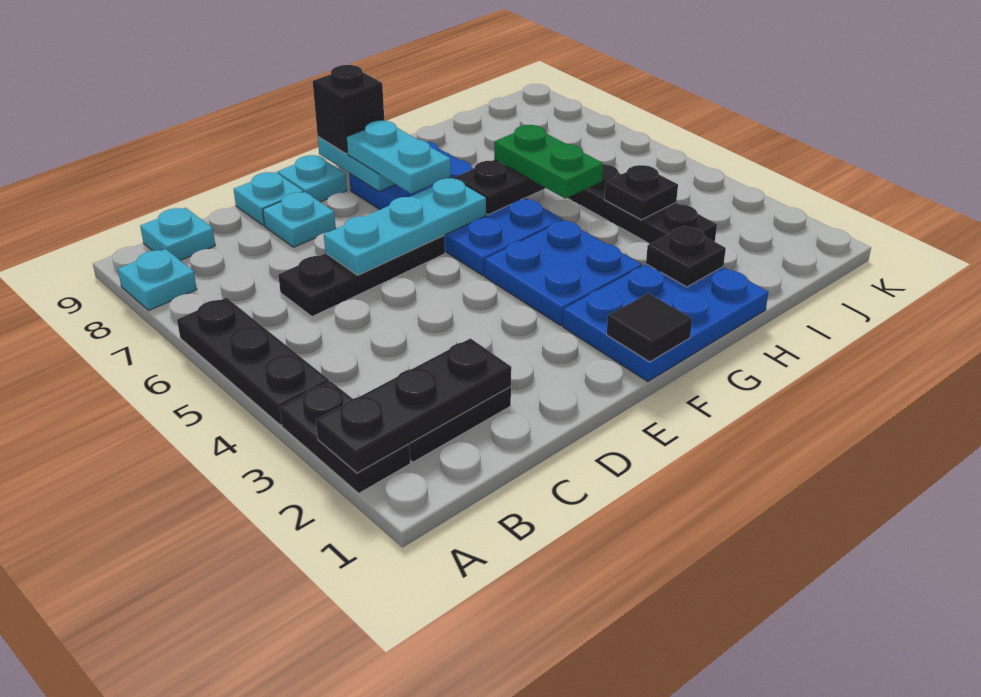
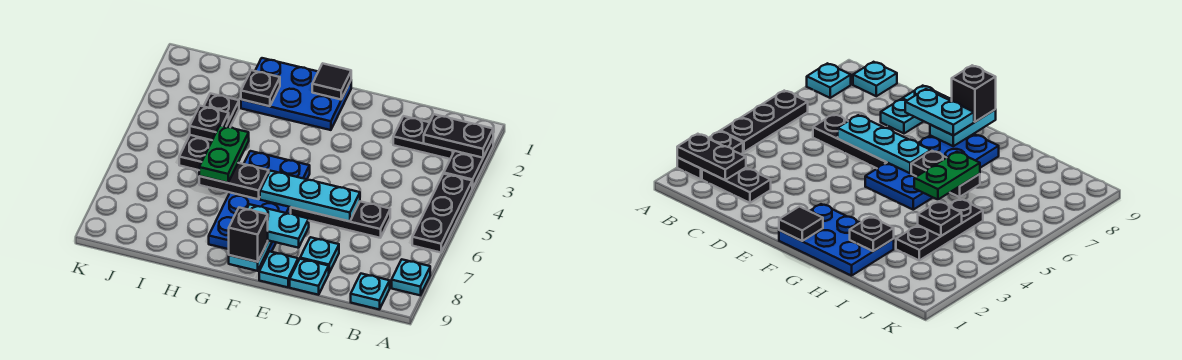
black 1x3 plate [316,338,511,473] -> black 1x2 plate [424,114,493,158]
blue 2x2 plate [485,220,642,326] -> none
cyan 1x2 plate [346,121,451,194] -> cyan 1x2 plate turned to [247,204,309,248]

